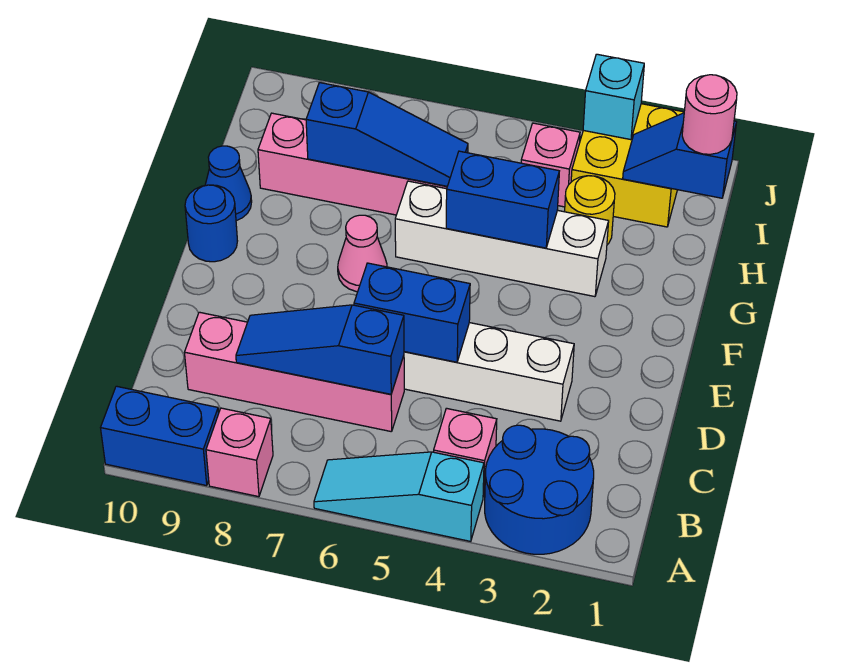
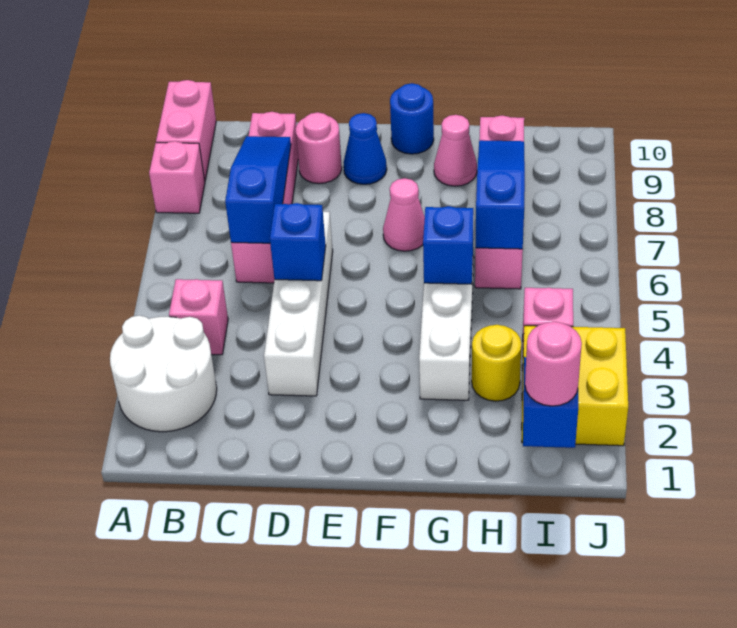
blue 2x2 round brick [485,425,594,554] -> white 2x2 round brick [110,316,217,432]
cyan 1x3 slope [314,452,484,541] -> none
blue 1x2 brick [101,386,219,486] -> pink 1x2 brick [156,80,216,180]
blue 1x2 brick [354,263,470,362] -> blue 1x1 brick [270,203,326,281]
none -> pink 1x1 round brick [296,112,342,184]
blue 1x2 brick [446,151,559,248] -> blue 1x1 brick [423,206,473,284]
none -> pink 1x1 cone [434,115,477,186]
blue 1x1 cone [205,146,252,221] -> blue 1x1 cone moved to [344,113,387,184]
blue 1x3 slope [306,83,468,186] -> blue 1x3 slope turned to [476,140,525,249]
cyan 1x1 brick [583,54,644,140] -> none

